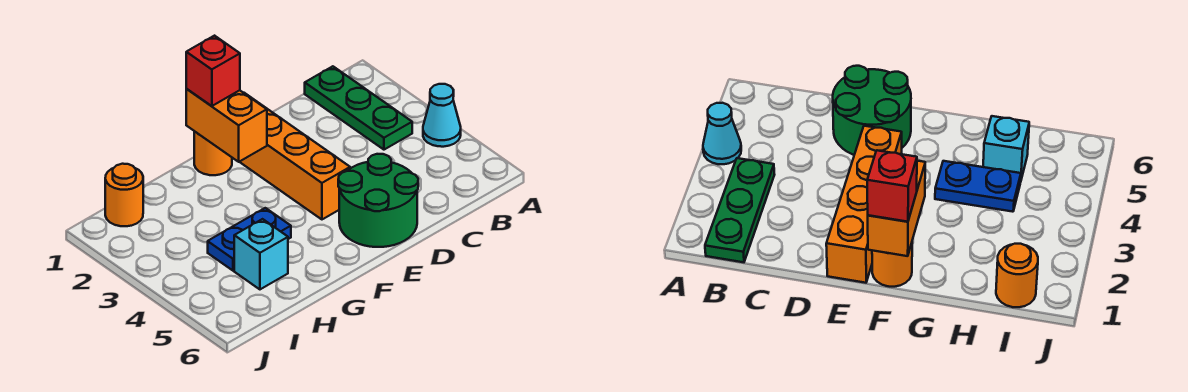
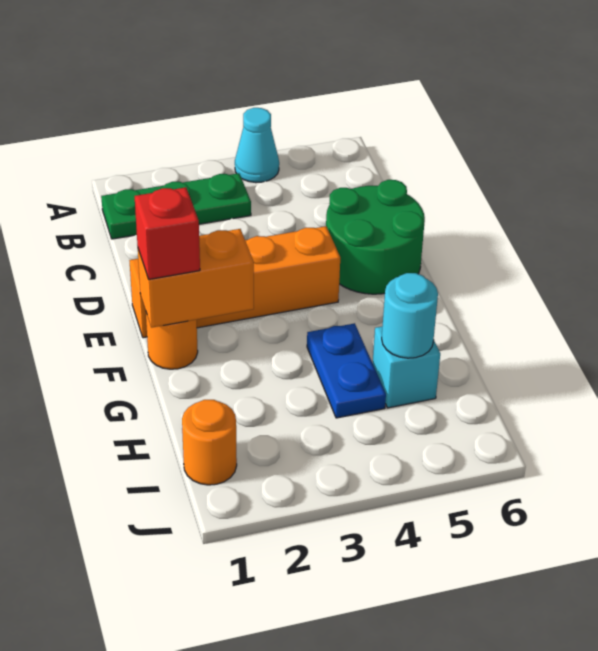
none -> cyan 1x1 round brick [382,273,438,358]

